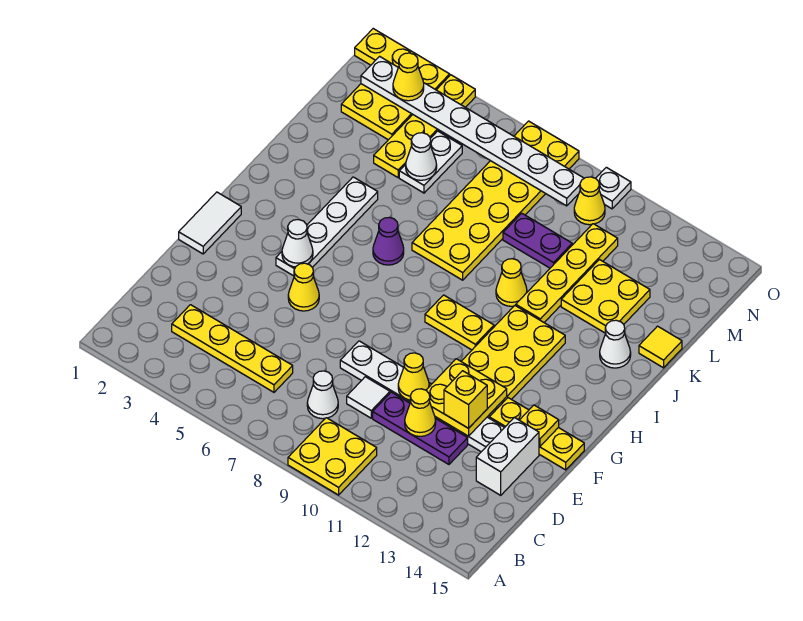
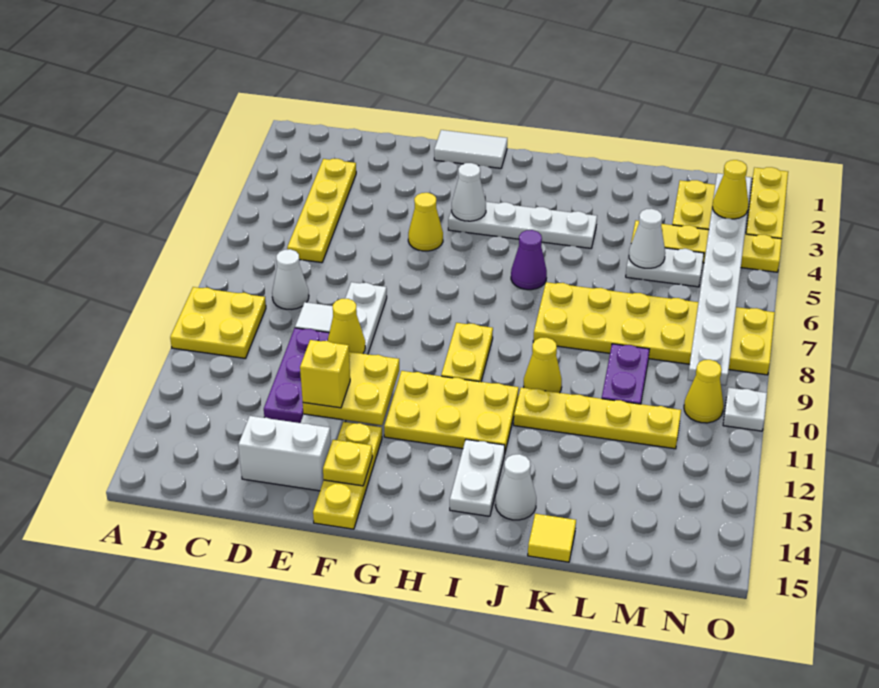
yellow 1x1 cone [405,389,436,436] -> none
none -> white 1x2 plate [450,439,505,516]
yellow 2x2 plate [561,260,650,333] -> none

